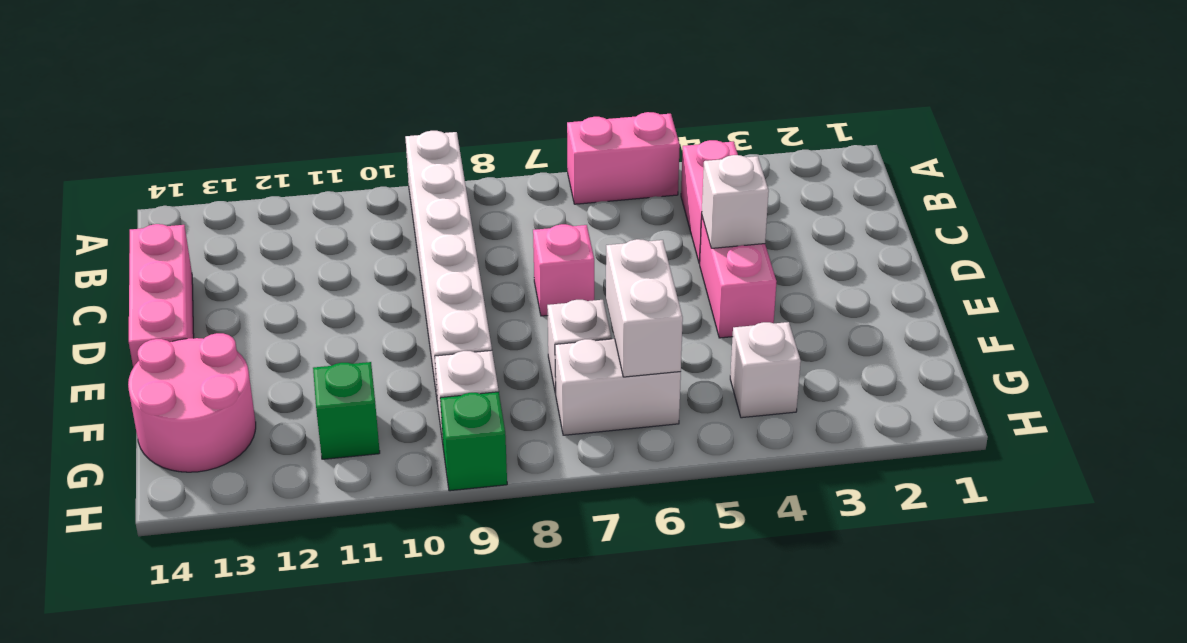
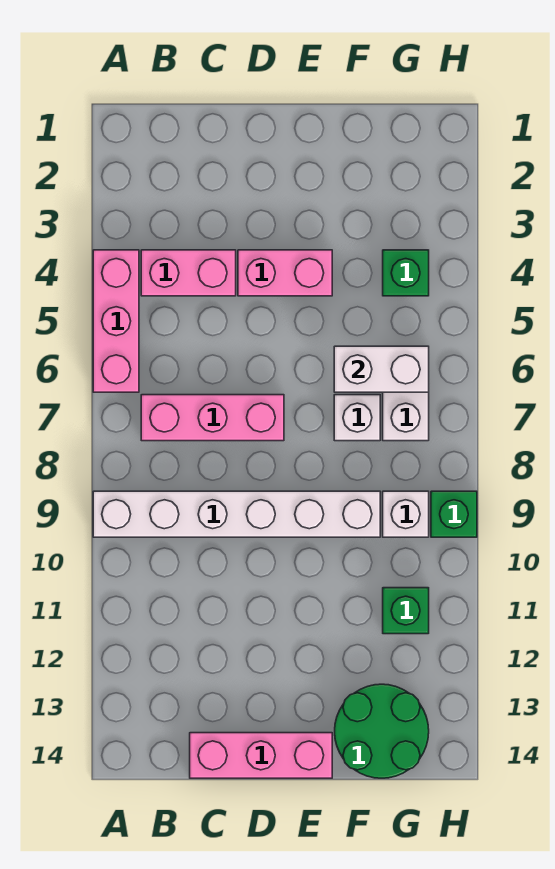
pink 1x2 brick [567,112,680,204] -> pink 1x3 brick [93,250,139,392]
white 1x1 brick [702,155,769,248] -> none
pink 1x1 brick [533,224,594,316] -> pink 1x3 brick [141,395,284,441]
pink 2x2 round brick [128,333,256,472] -> green 2x2 round brick [335,684,429,778]
white 1x1 brick [730,322,801,418] -> green 1x1 brick [383,250,429,296]

